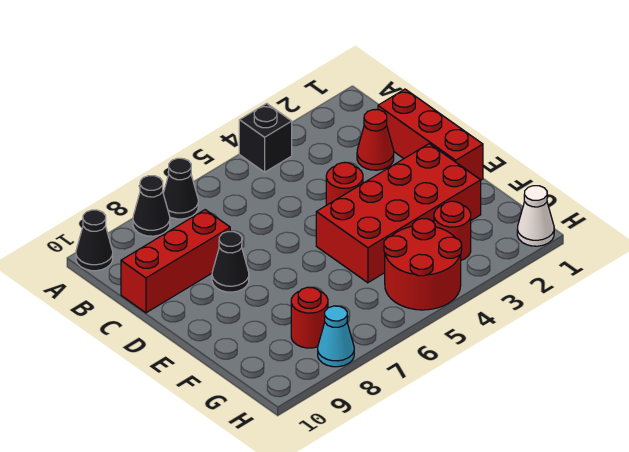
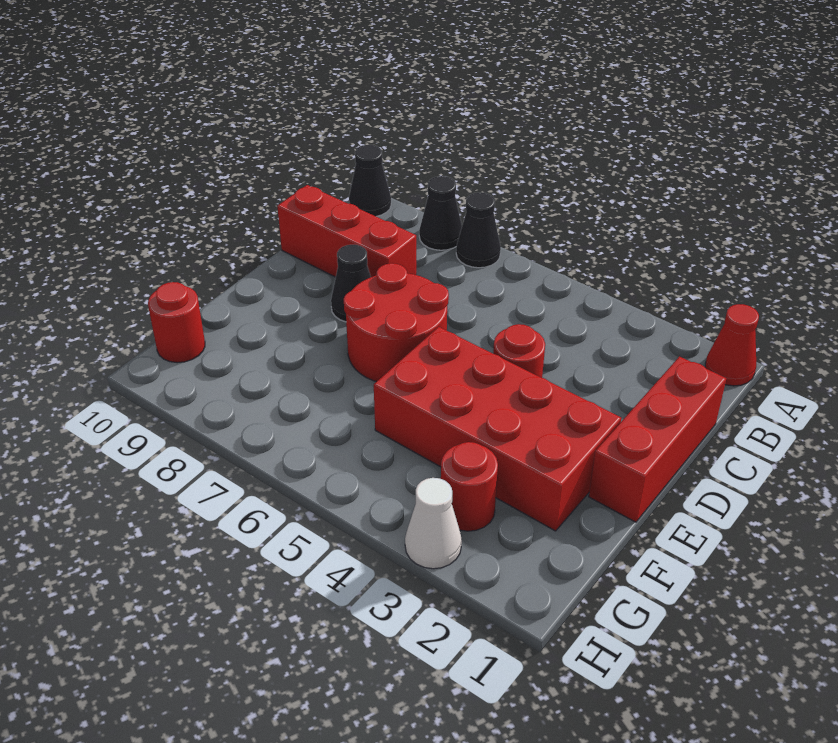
black 1x1 brick [239,103,292,172] -> none
red 1x1 cone [357,110,394,170] -> red 1x1 cone moved to [705,304,759,386]
red 2x2 round brick [384,219,462,310] -> red 2x2 round brick moved to [344,263,449,382]
red 1x1 round brick [291,287,328,348] -> red 1x1 round brick moved to [148,282,205,363]
white 1x1 cone [517,186,554,246] -> white 1x1 cone moved to [405,478,462,569]
cyan 1x1 cone [318,306,354,367] -> none

